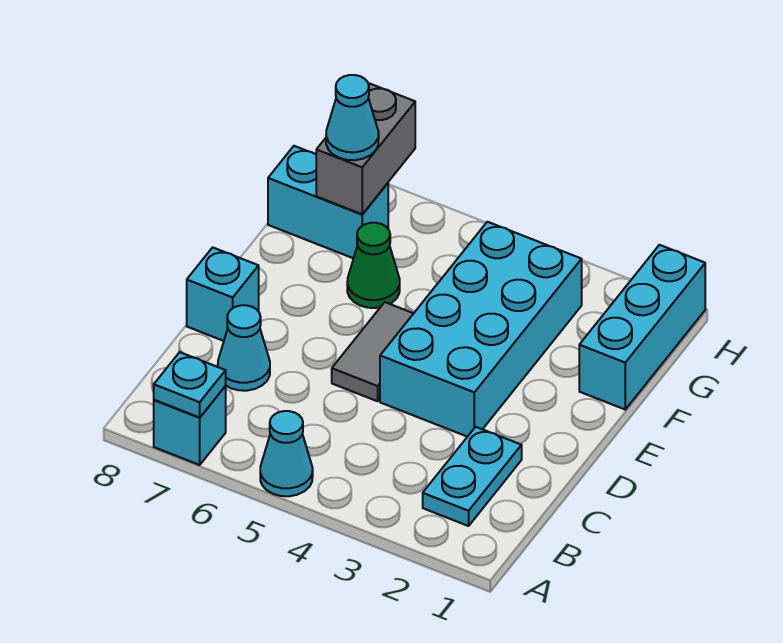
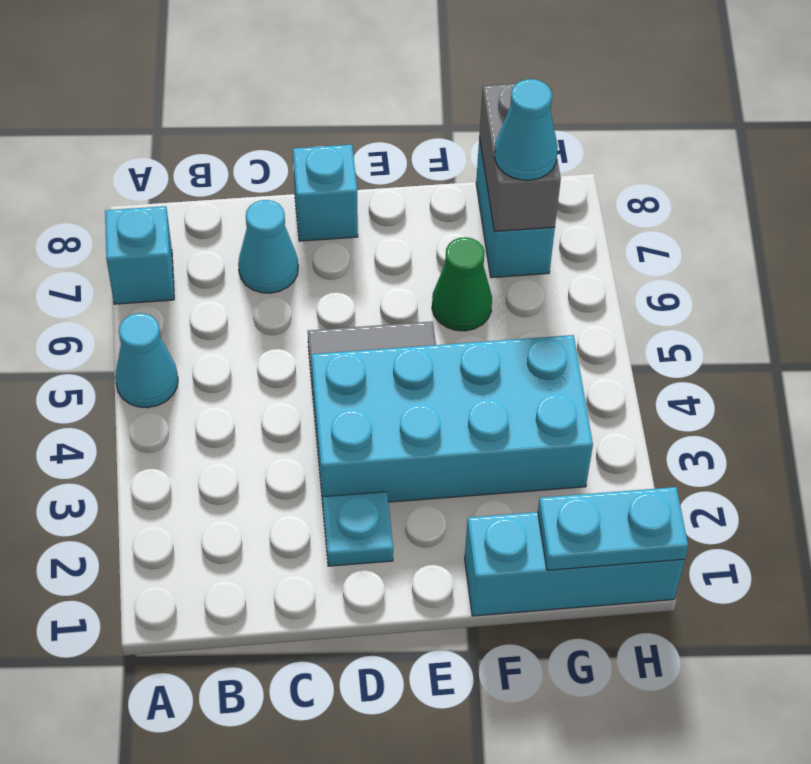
cyan 1x1 plate [154,352,226,417] -> cyan 1x1 plate moved to [323,492,393,566]
cyan 1x2 plate [423,427,522,526] -> cyan 1x2 plate moved to [538,487,688,570]
grey 1x2 brick [316,83,415,214] -> grey 1x2 brick turned to [479,83,561,232]

